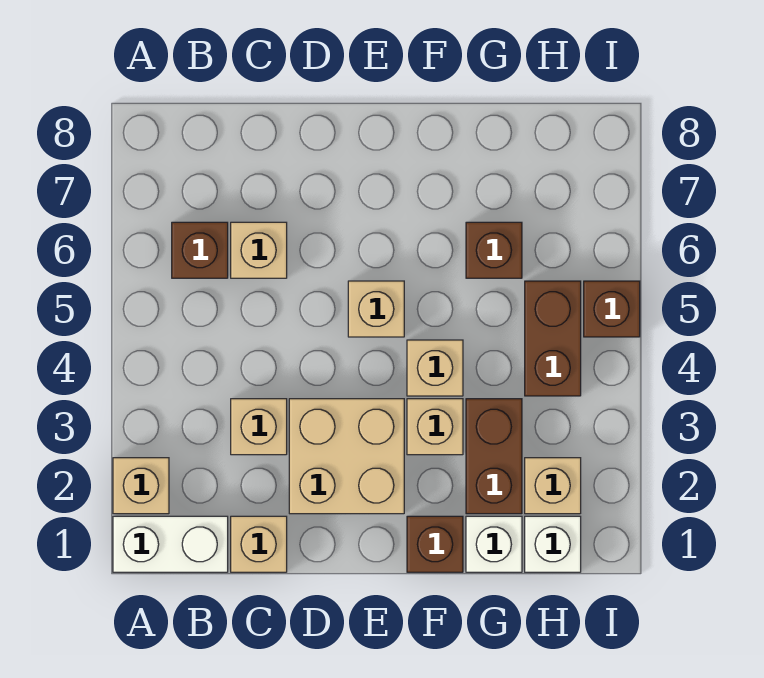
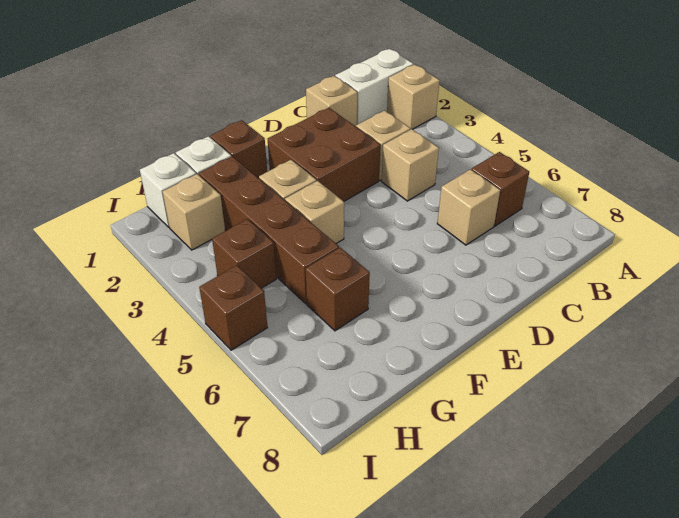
tan 2x2 brick [289,399,404,514] -> brown 2x2 brick [268,108,380,201]
tan 1x1 brick [348,281,404,337] -> tan 1x1 brick moved to [382,129,439,201]
brown 1x2 brick [466,399,522,514] -> brown 1x4 brick [199,156,339,304]
brown 1x2 brick [525,281,581,396] -> brown 1x1 brick [212,219,276,288]

